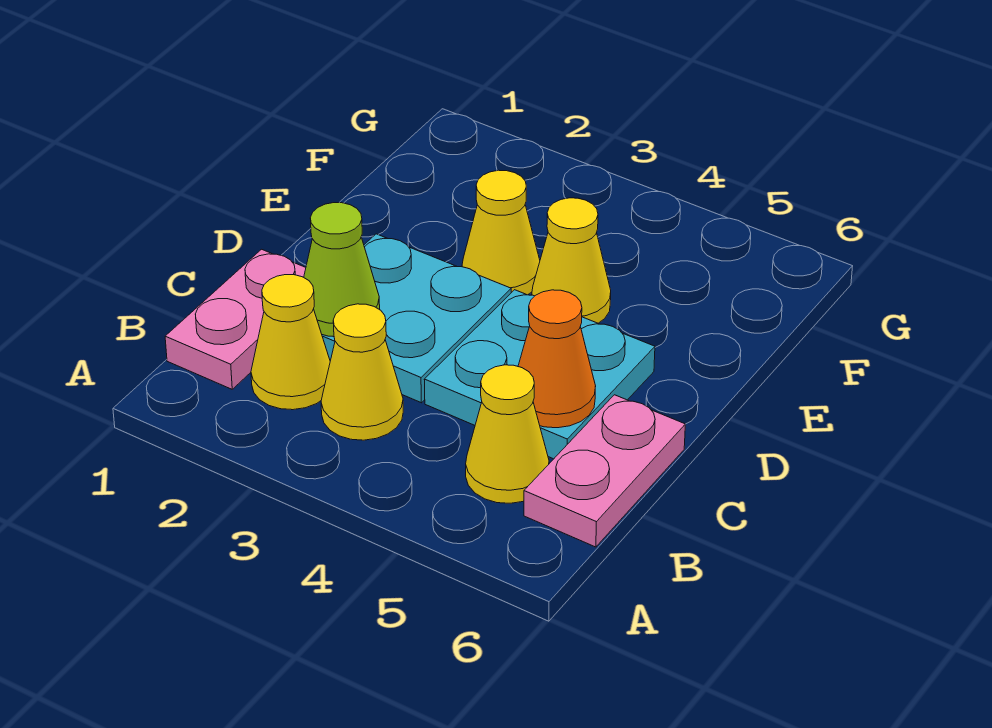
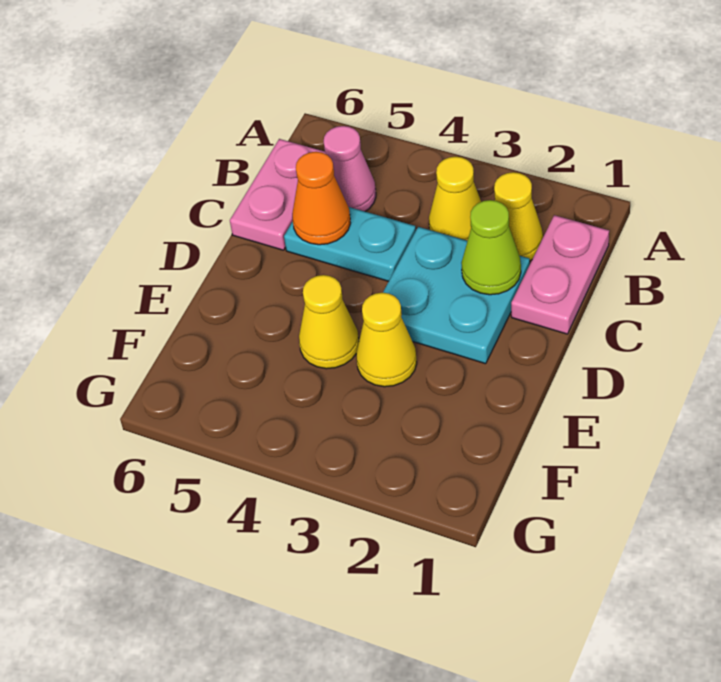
yellow 1x1 cone [466,365,549,503] -> pink 1x1 cone [324,126,376,211]
cyan 2x2 plate [424,290,655,459] -> cyan 1x2 plate [284,207,416,281]

